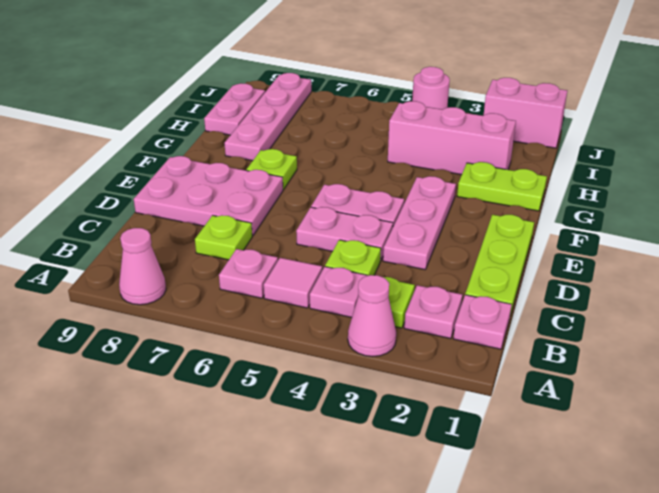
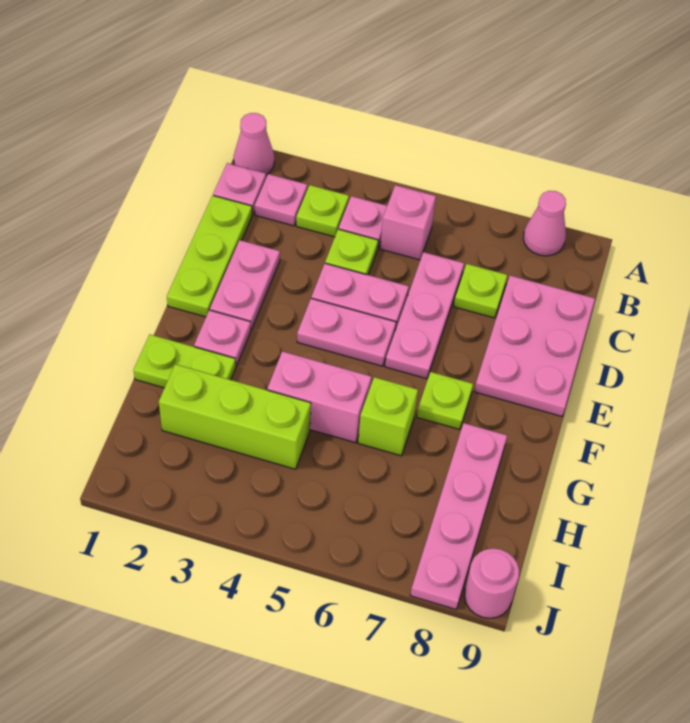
pink 1x1 cone [348,275,396,357] -> pink 1x1 cone moved to [234,113,274,175]
pink 1x1 tile [264,258,322,308] -> pink 1x1 brick [380,185,436,260]
pink 1x1 plate [219,249,278,298] -> pink 1x1 plate moved to [194,310,251,366]
pink 1x3 plate [383,176,456,270] -> pink 1x3 plate moved to [385,252,464,379]
pink 2x3 plate [134,156,283,236] -> pink 2x3 plate turned to [474,276,595,416]
none -> lime 1x1 brick [358,377,418,456]
pink 1x3 brick [388,101,516,175] -> lime 1x3 brick [159,364,311,469]
pink 1x2 plate [204,83,265,135] -> pink 1x2 plate moved to [210,240,280,330]
pink 1x2 brick [484,78,567,148] -> pink 1x2 brick moved to [267,351,372,443]
pink 1x1 round brick [412,67,450,109] -> pink 1x1 round brick moved to [464,548,519,618]

